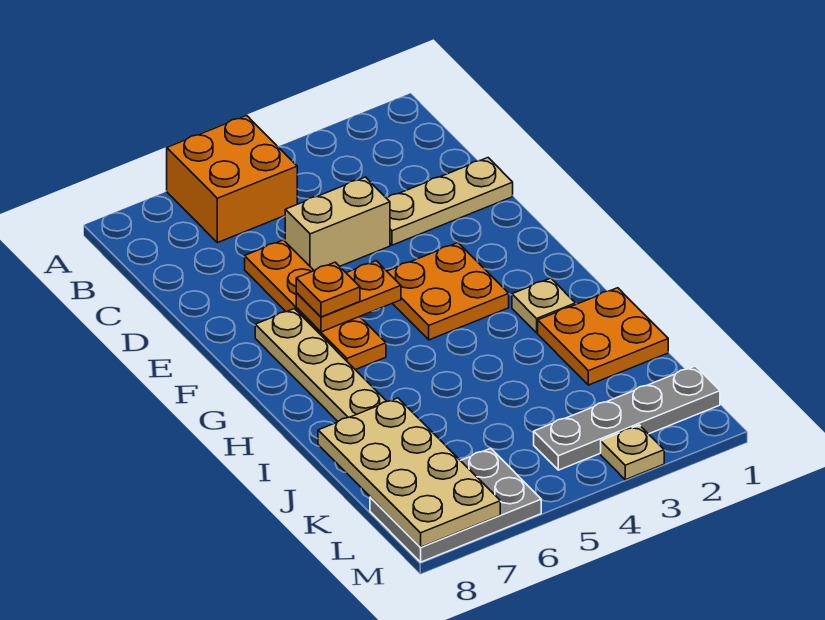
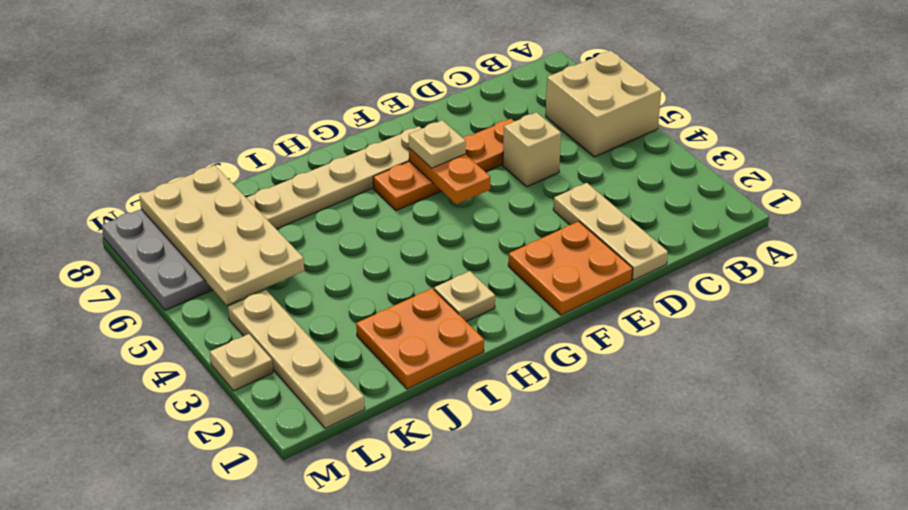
orange 2x2 brick [167,115,297,243] -> tan 2x2 brick [546,51,661,157]
tan 1x2 brick [285,177,390,271] -> tan 1x1 brick [503,112,561,187]
orange 2x2 plate [387,243,509,340] -> orange 2x2 plate moved to [508,221,633,315]
orange 1x1 plate [296,262,360,317] -> tan 1x1 plate [409,120,466,168]
tan 2x4 plate [318,398,500,547] -> tan 2x4 plate turned to [139,165,304,305]
grey 1x4 plate [534,366,720,470] -> tan 1x4 plate [228,290,365,428]

